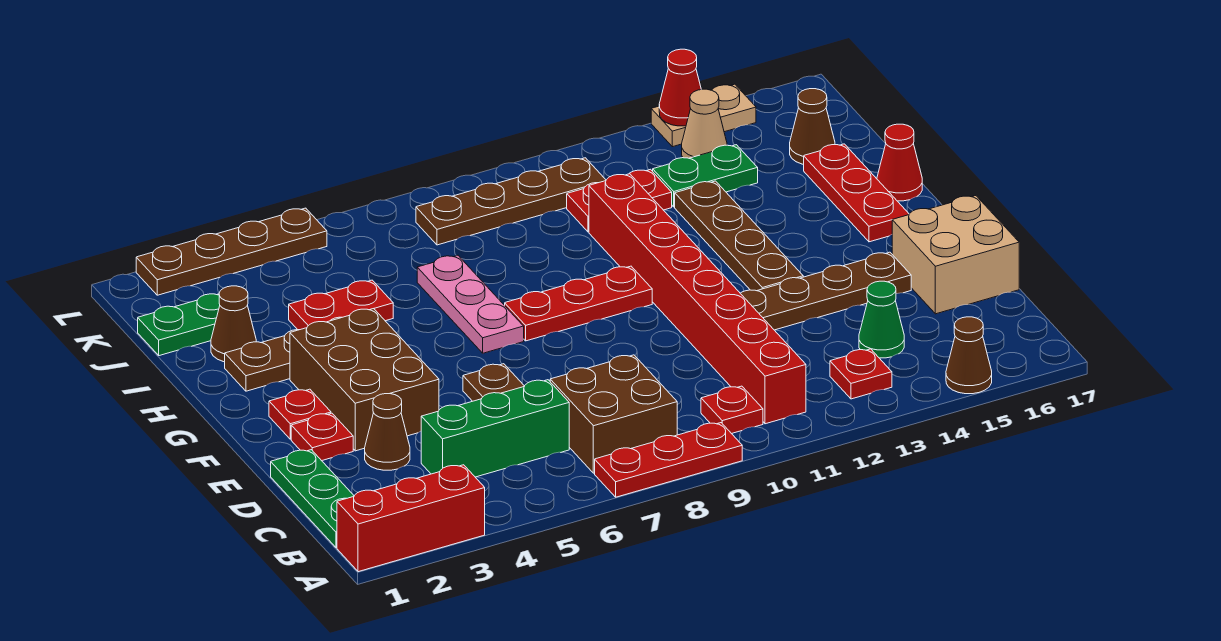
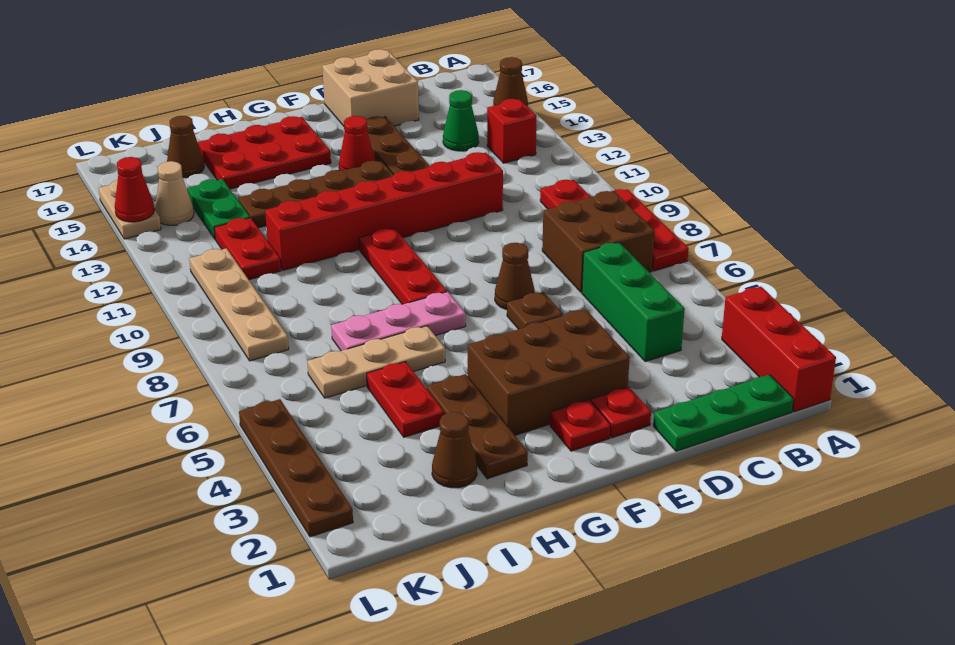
red 1x8 brick [589,174,806,424] -> red 1x6 brick [265,152,503,270]
red 1x1 plate [830,349,892,399] -> red 1x1 brick [487,99,537,163]
brown 1x1 cone [365,394,410,470] -> brown 1x1 cone moved to [495,243,535,310]
red 1x3 plate [804,144,909,242] -> red 2x3 plate [198,116,331,189]
none -> tan 1x3 plate [307,326,445,398]
red 1x1 cone [877,124,922,201] -> red 1x1 cone moved to [339,116,375,171]
green 1x2 plate [138,294,220,356] -> none
brown 1x4 plate [416,158,606,245] -> tan 1x4 plate [189,248,289,361]

